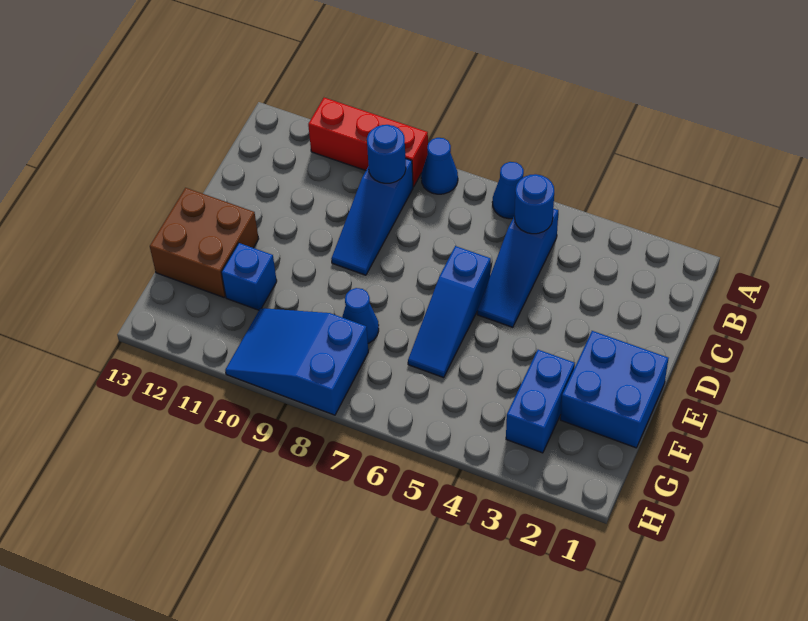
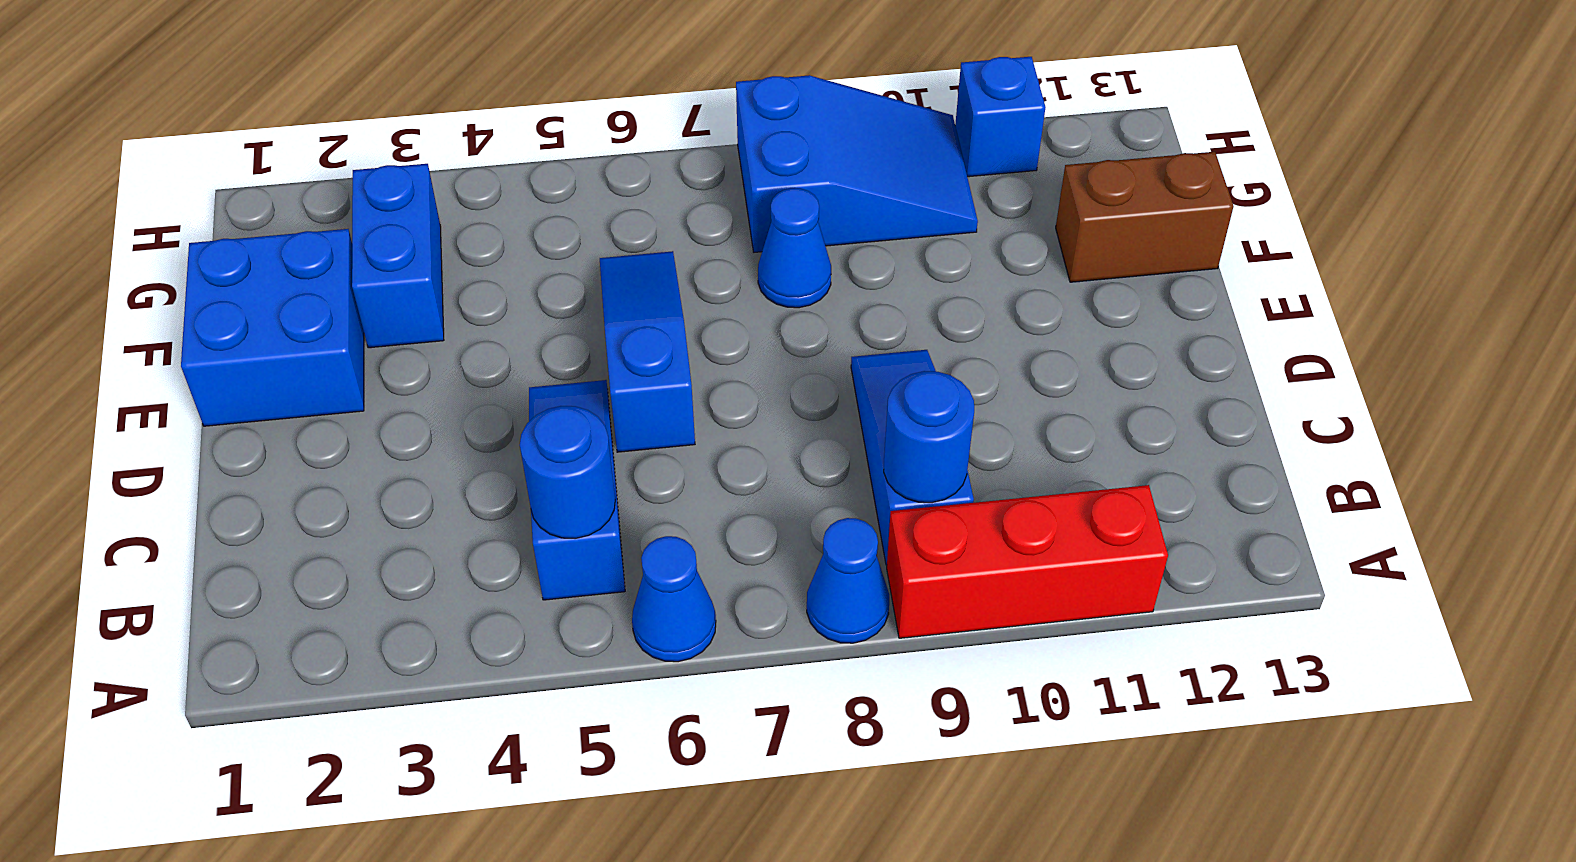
brown 2x2 brick [150,188,259,297] -> brown 1x2 brick [1056,152,1233,282]
blue 1x1 brick [221,243,277,310] -> blue 1x1 brick moved to [955,57,1046,177]

